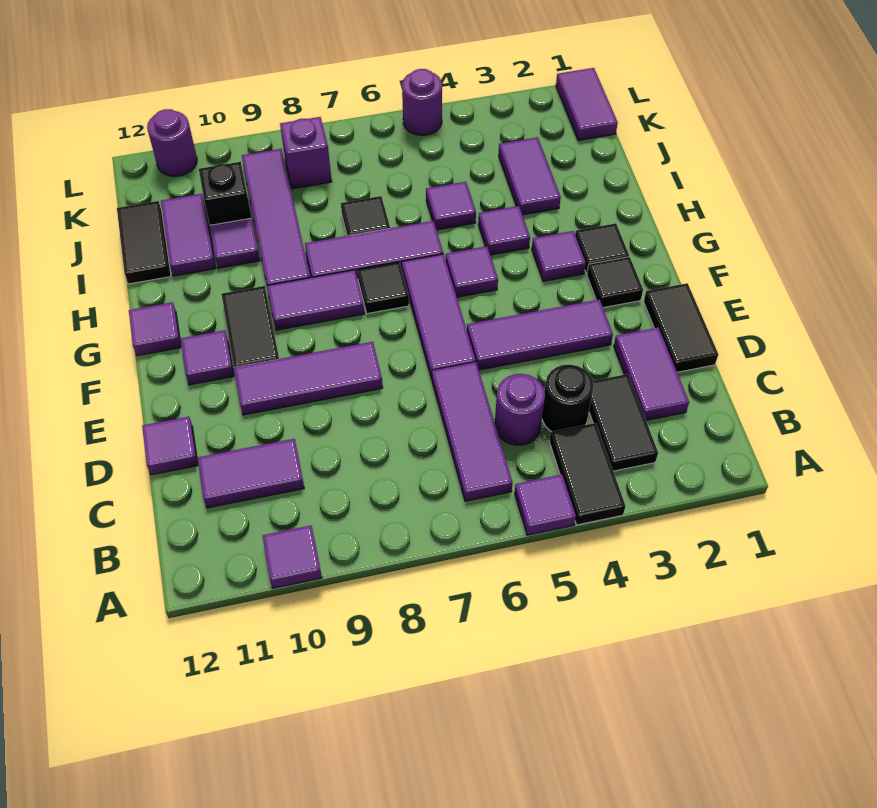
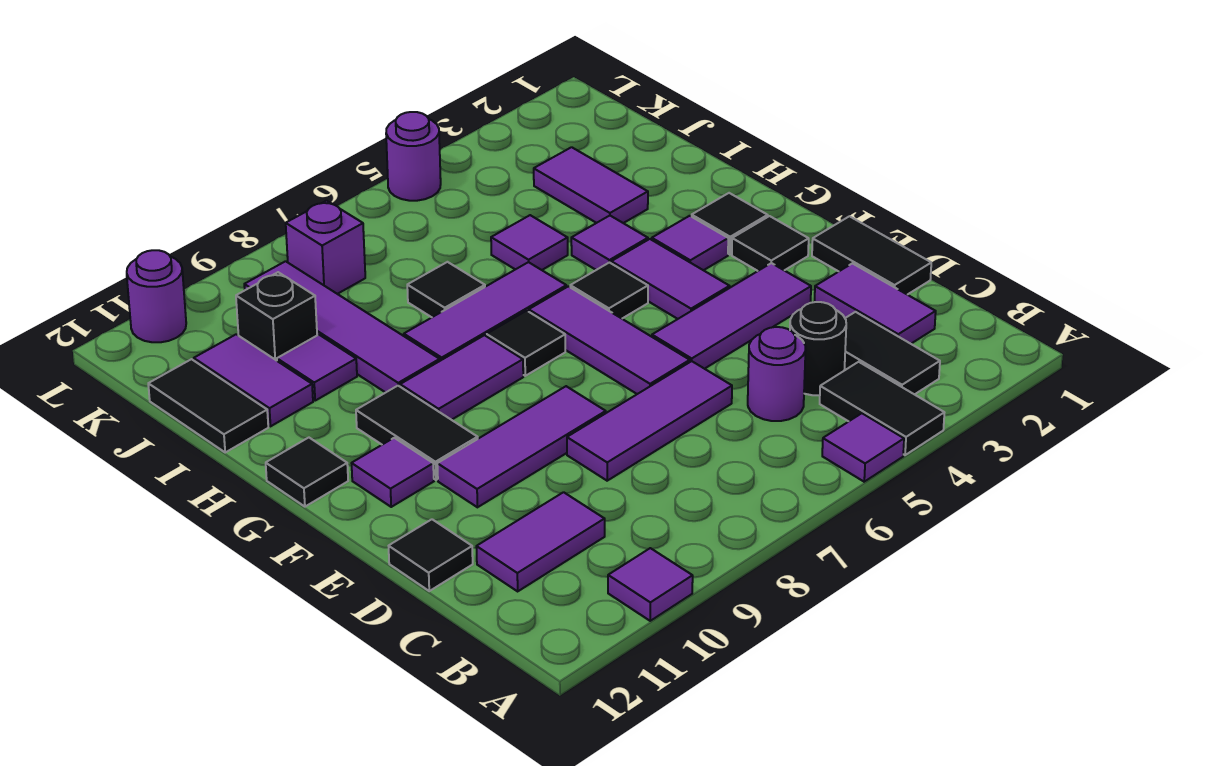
purple 1x3 tile [432,362,513,501] -> purple 1x3 tile turned to [567,361,732,481]
purple 1x1 tile [142,417,198,475] -> black 1x1 tile [389,519,473,591]
purple 1x1 tile [446,246,498,297] -> black 1x1 tile [570,262,648,318]
purple 1x1 tile [129,302,181,356] -> black 1x1 tile [266,438,348,507]
purple 1x2 tile [556,68,618,140] -> purple 1x2 tile moved to [611,239,730,319]

